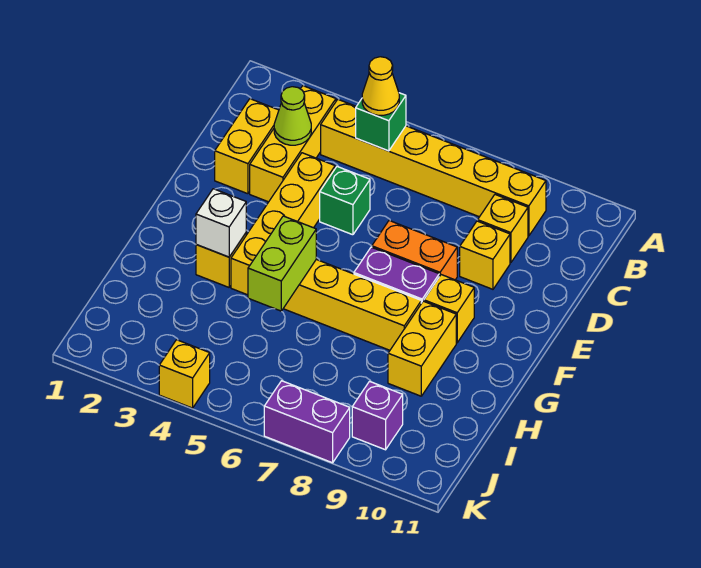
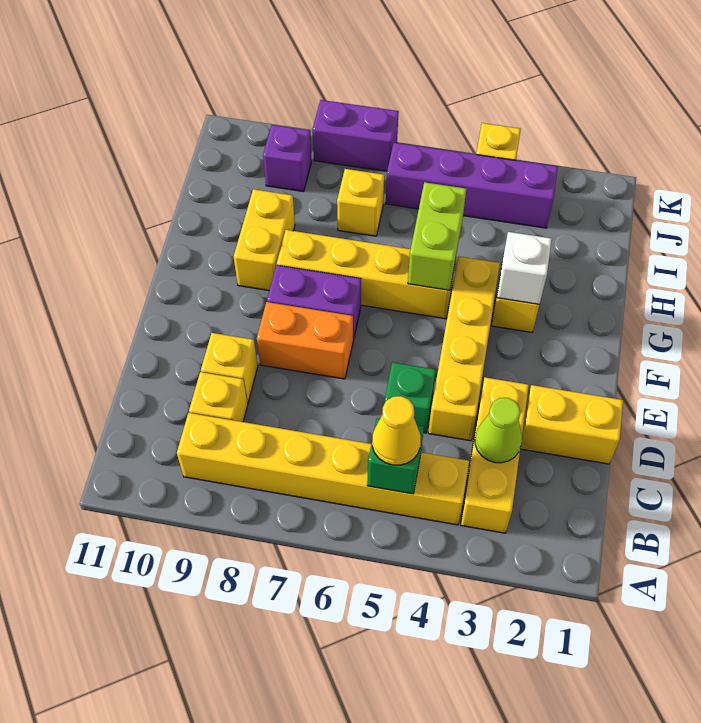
yellow 1x2 brick [215,99,279,194] -> yellow 1x2 brick turned to [520,385,623,464]
yellow 1x1 brick [424,275,474,343] -> yellow 1x1 brick moved to [337,169,384,236]
none -> purple 1x4 brick [386,143,558,228]

